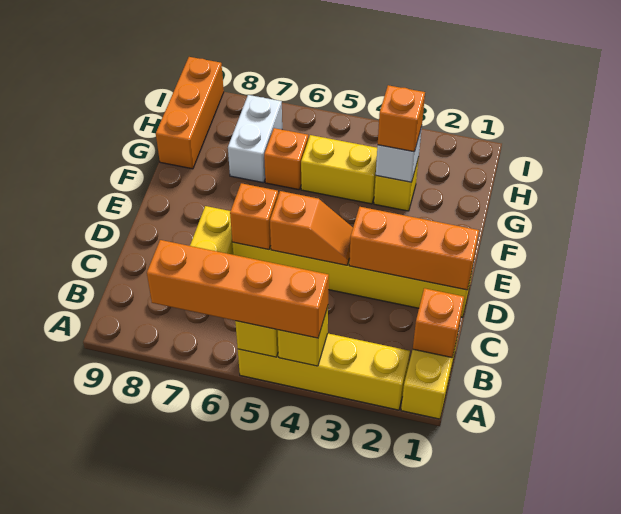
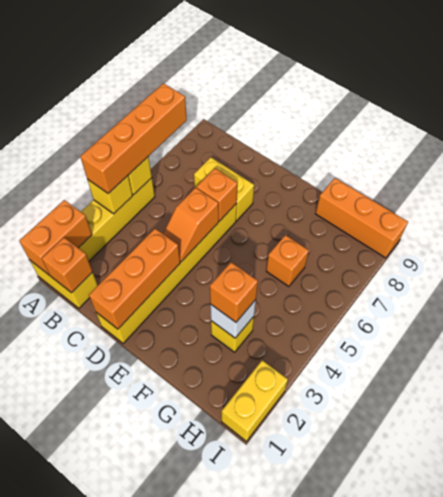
none -> orange 1x2 brick [19,200,92,275]
yellow 1x2 brick [301,135,377,204] -> yellow 1x2 brick moved to [221,360,288,441]
white 1x2 brick [228,95,282,183] -> none

